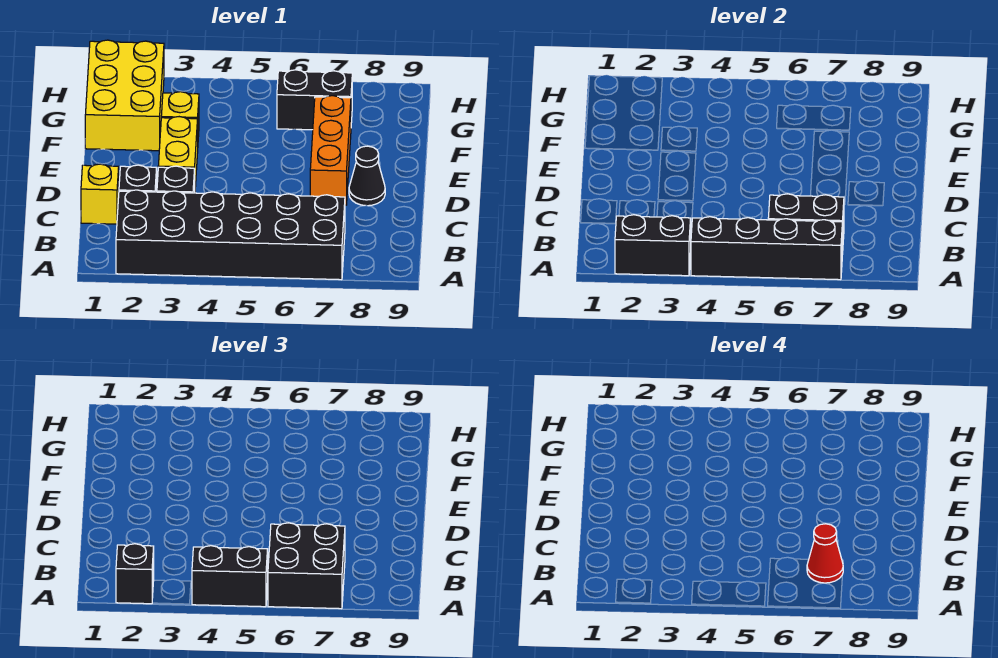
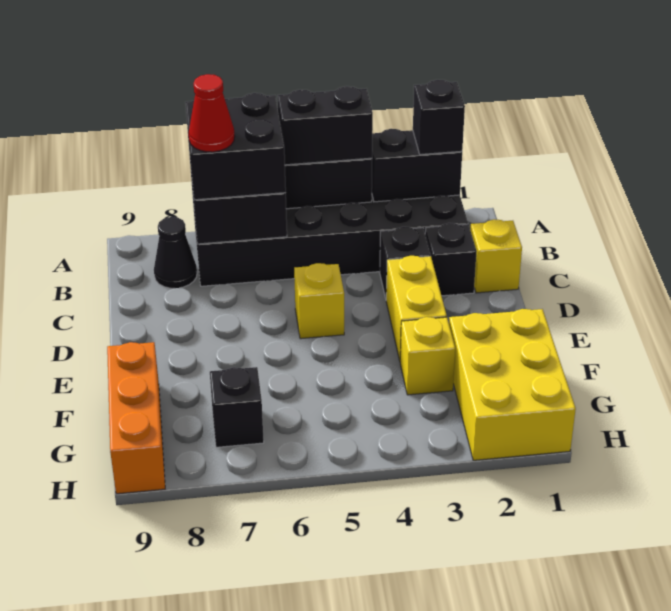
none -> yellow 1x1 brick [294,263,344,339]
orange 1x3 brick [310,96,351,205] -> orange 1x3 brick moved to [107,342,165,494]
black 1x1 cone [349,146,385,206] -> black 1x1 cone moved to [154,217,197,288]
black 1x2 brick [277,70,352,130] -> black 1x1 brick [210,367,264,447]

